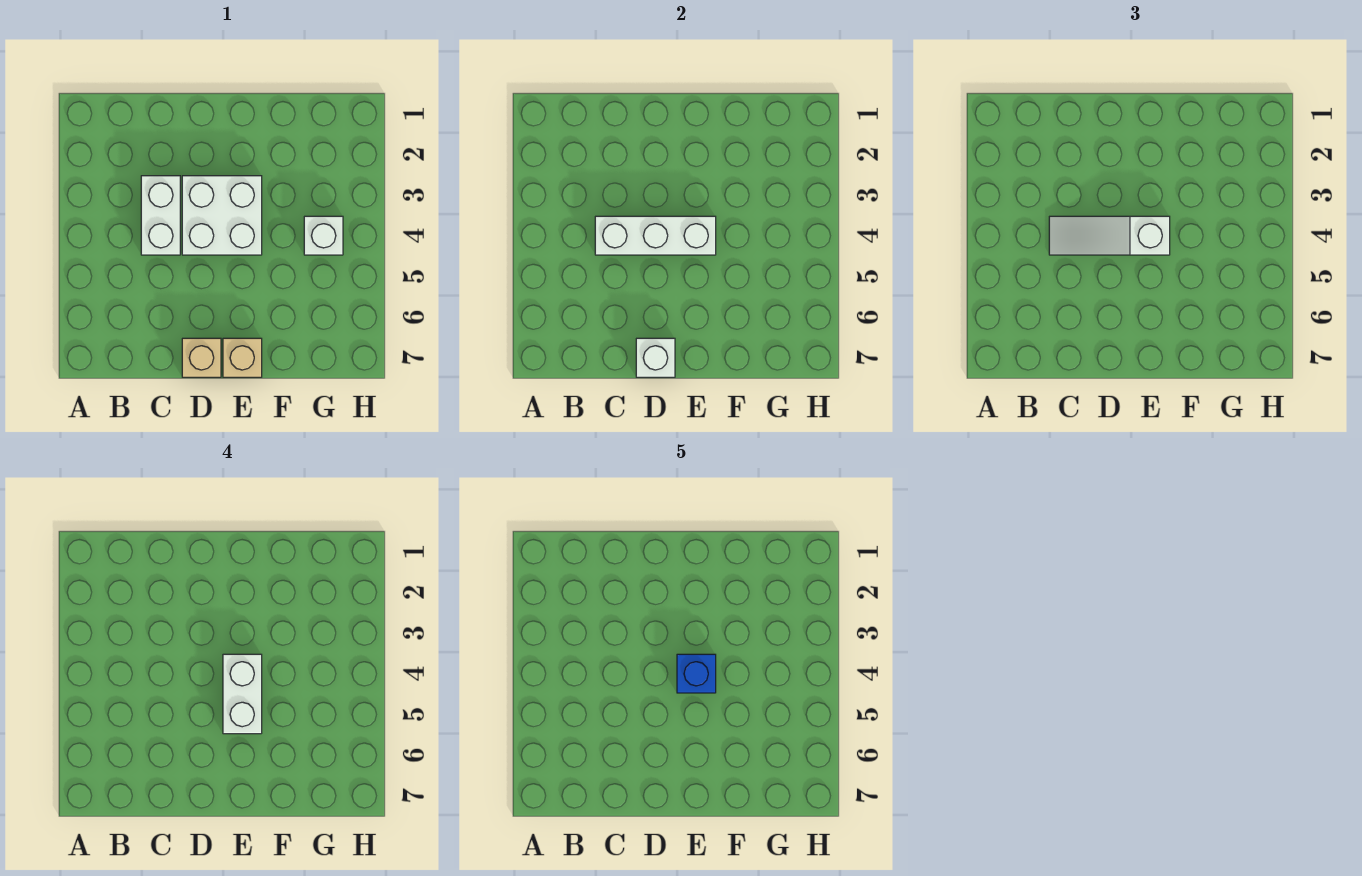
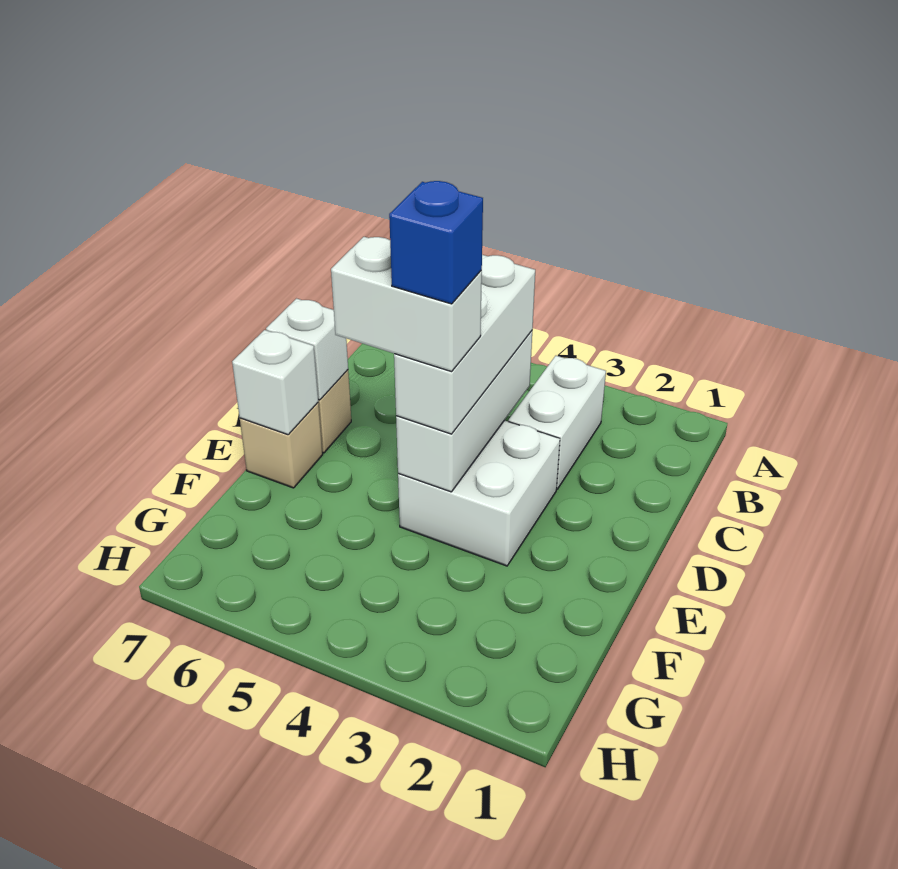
white 1x2 brick [141,176,180,255] -> white 1x2 brick turned to [508,356,606,489]
white 1x3 slope [1049,216,1170,255] -> white 1x3 brick [394,255,535,434]
white 1x1 brick [304,216,343,255] -> white 1x1 brick moved to [232,330,318,435]

